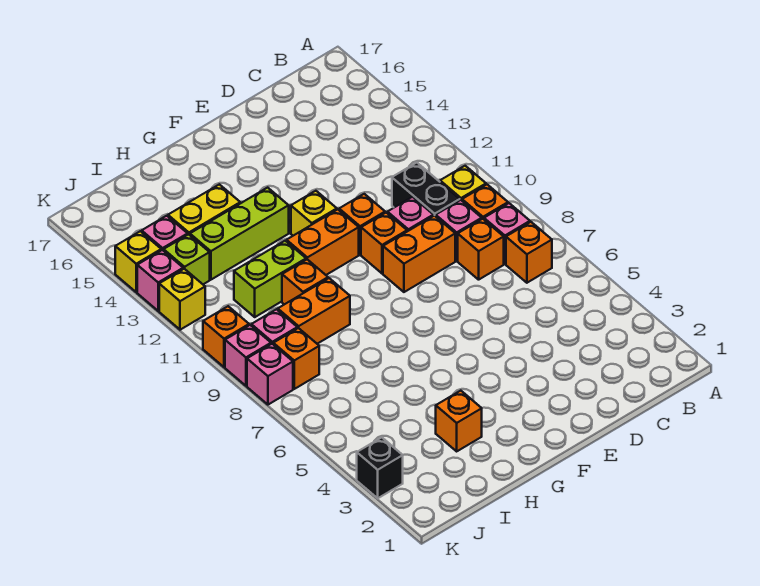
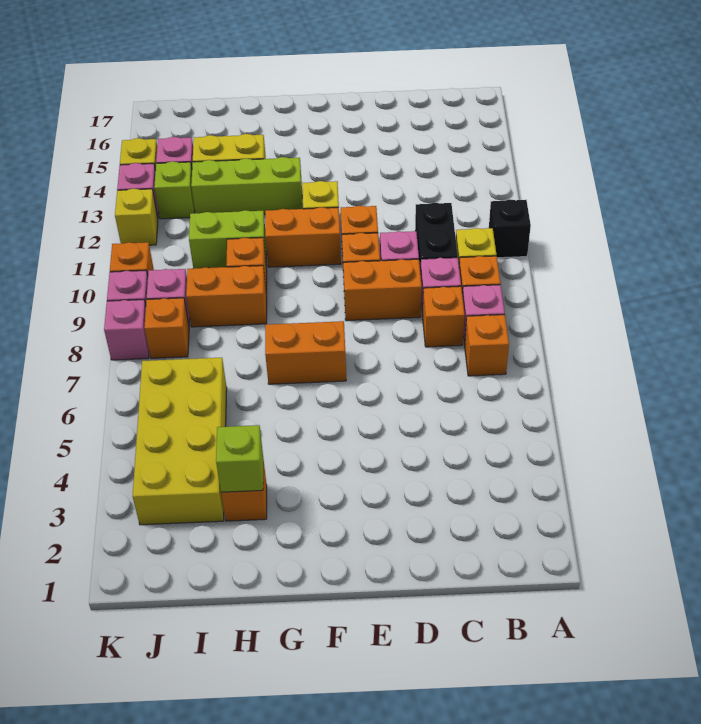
none -> orange 1x2 brick [265,321,346,384]
none -> lime 1x1 brick [216,425,263,492]
none -> yellow 2x4 brick [133,358,227,525]
black 1x1 brick [357,437,403,498] -> black 1x1 brick moved to [489,200,531,258]

